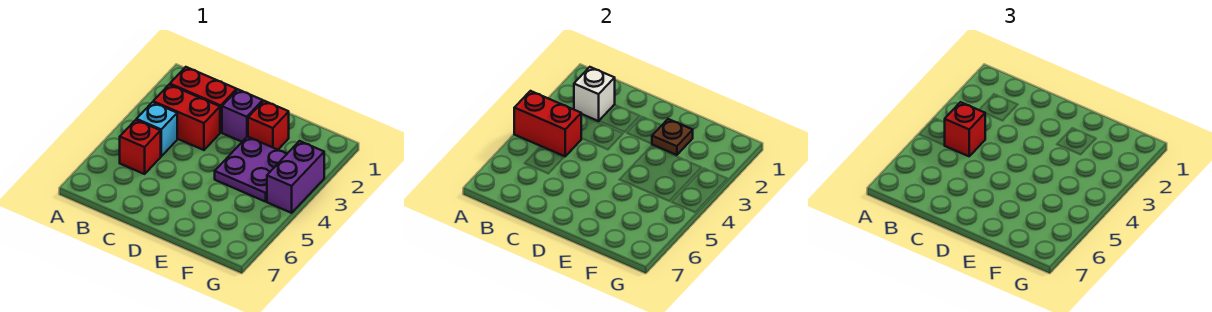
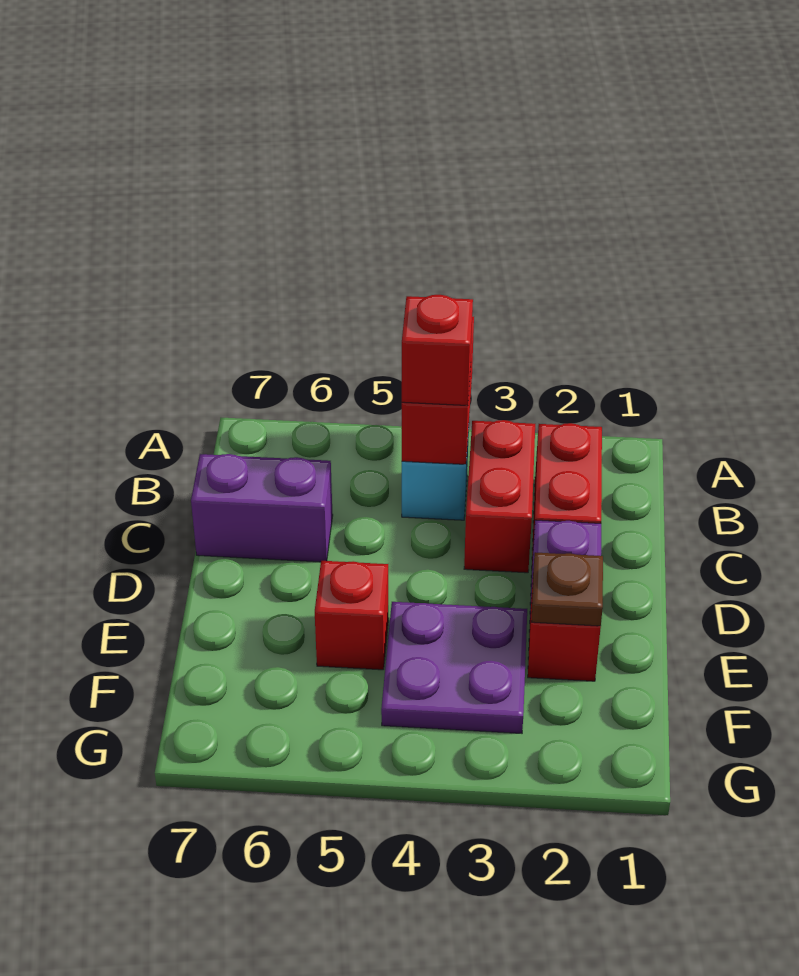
white 1x1 brick [574,67,615,121] -> none
red 1x1 brick [120,120,161,174] -> red 1x1 brick moved to [315,561,389,670]
purple 1x2 brick [267,141,324,213] -> purple 1x2 brick moved to [191,454,333,562]

